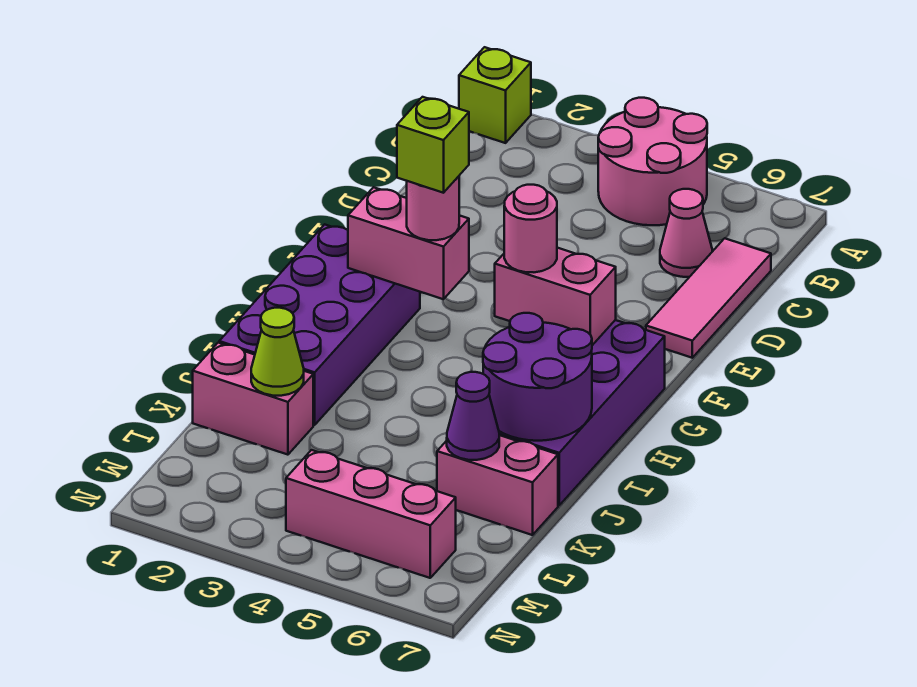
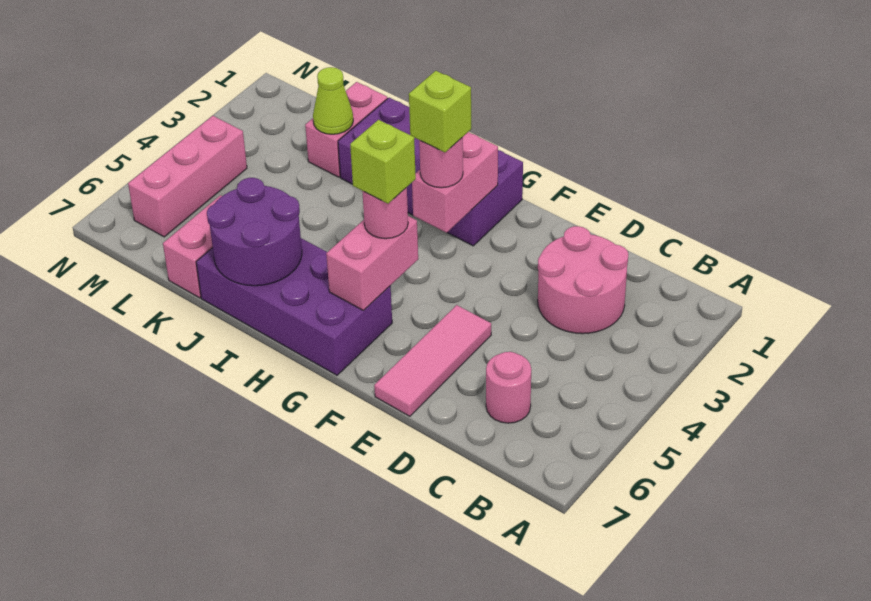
lime 1x1 brick [459,47,531,143] -> lime 1x1 brick moved to [350,120,416,204]
pink 2x2 round brick [598,98,707,225] -> pink 2x2 round brick moved to [538,226,628,334]
pink 1x1 cone [660,189,713,277] -> pink 1x1 round brick [486,352,531,423]
pink 1x3 tile [646,238,771,358] -> pink 1x3 tile turned to [374,305,491,416]
purple 1x1 cone [447,372,499,460] -> none

